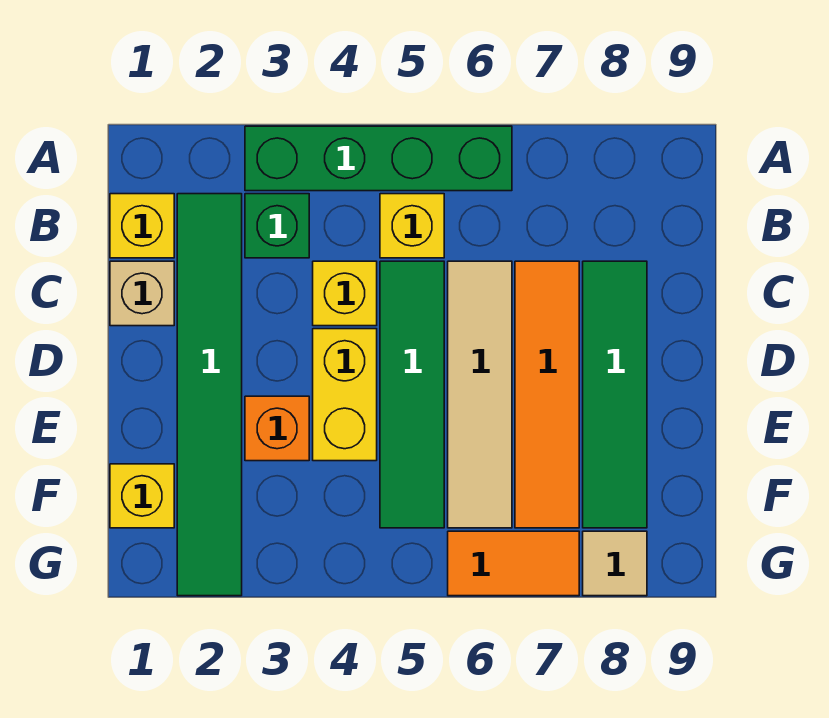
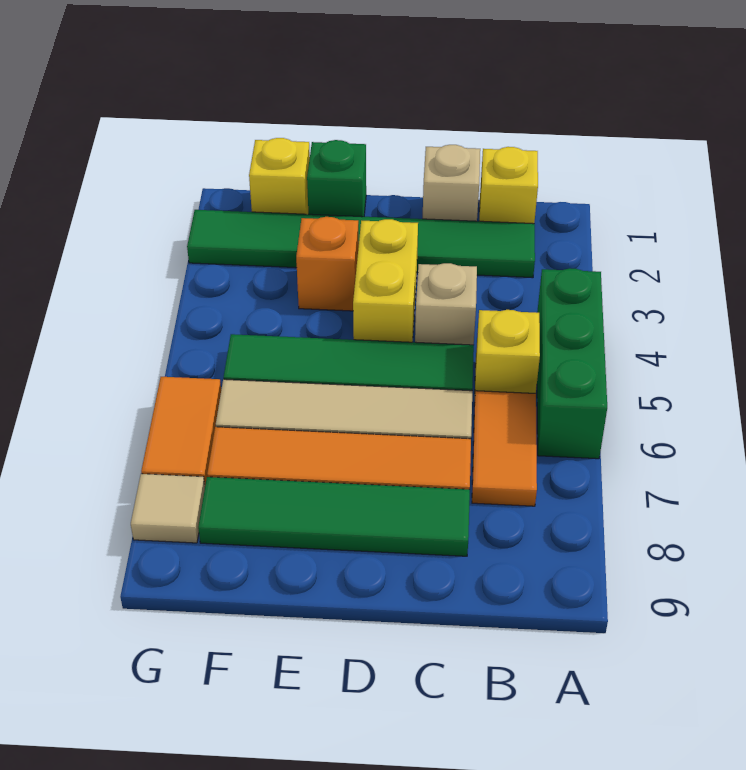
green 1x4 brick [245,126,512,191] -> green 1x3 brick [537,268,607,459]
green 1x1 brick [245,194,309,258] -> green 1x1 brick moved to [307,140,366,217]
none -> orange 1x2 tile [472,391,537,506]
yellow 1x1 brick [313,261,377,326] -> tan 1x1 brick [415,263,477,345]
yellow 1x2 brick [313,329,377,461] -> yellow 1x2 brick turned to [353,219,418,342]

